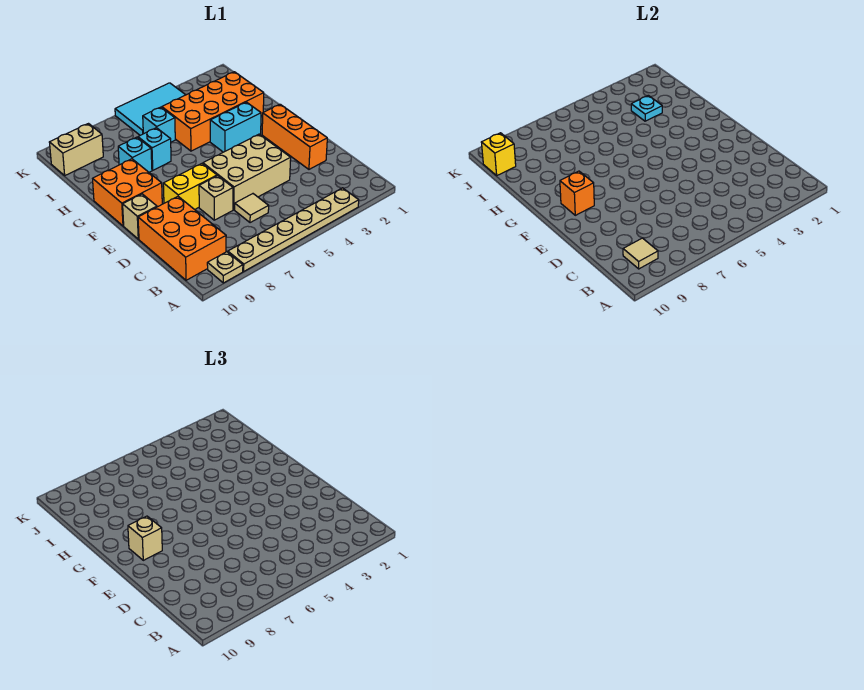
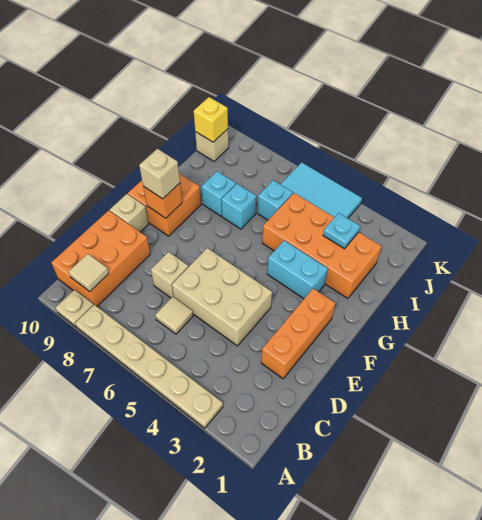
yellow 1x2 brick [163,164,217,210] -> none
tan 1x2 brick [49,124,103,175] -> tan 1x1 brick [195,129,229,161]

